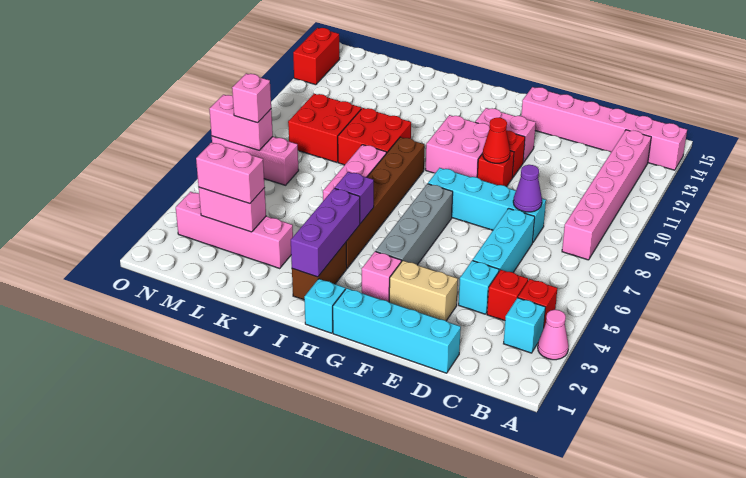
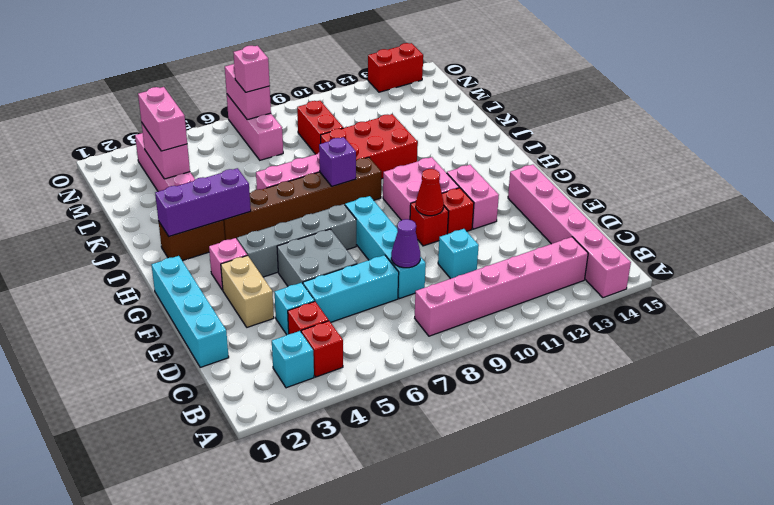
pink 1x1 cone [538,310,569,360] -> none
none -> grey 2x2 brick [277,229,357,286]
cyan 1x1 brick [304,279,345,333] -> cyan 1x1 brick moved to [438,229,479,279]
purple 1x1 brick [335,172,374,223] -> purple 1x1 brick moved to [319,137,356,186]
red 2x2 brick [338,108,411,165] -> red 2x3 brick [321,114,418,179]
red 2x2 brick [288,94,361,162] -> red 1x2 brick [297,101,343,154]

